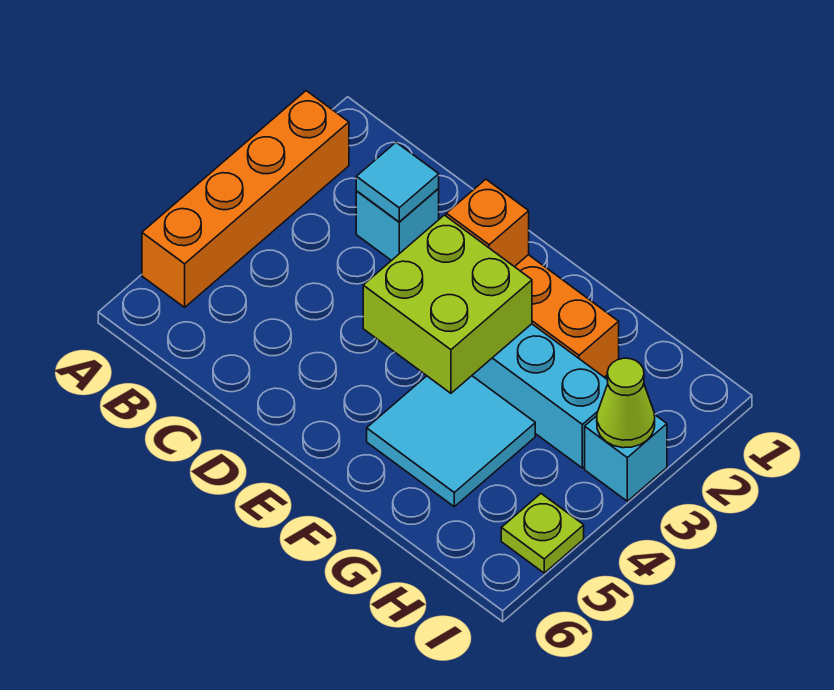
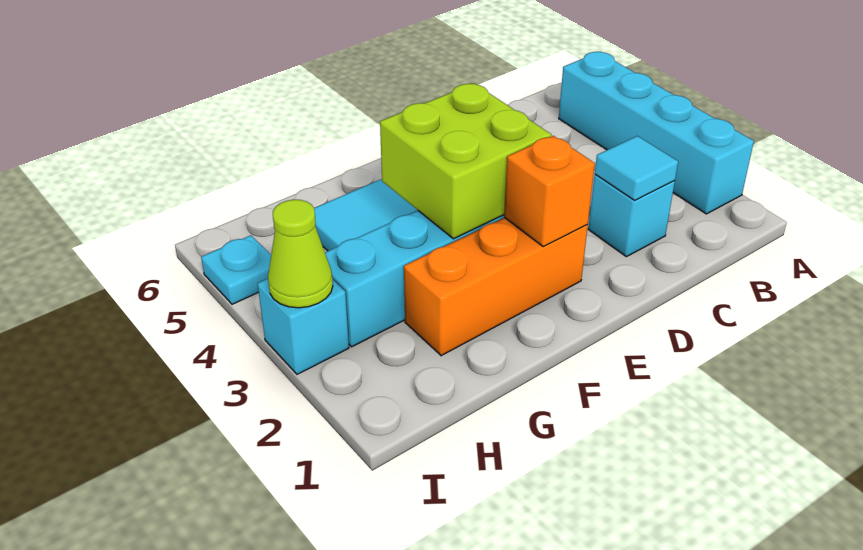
orange 1x4 brick [142,91,349,307] -> cyan 1x4 brick [559,52,754,214]
lime 1x1 plate [501,494,584,573] -> cyan 1x1 plate [201,235,271,304]

